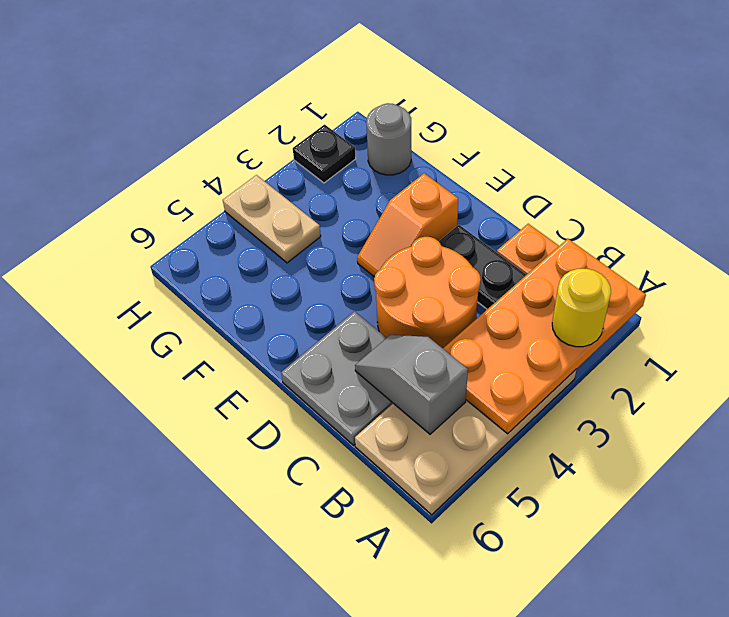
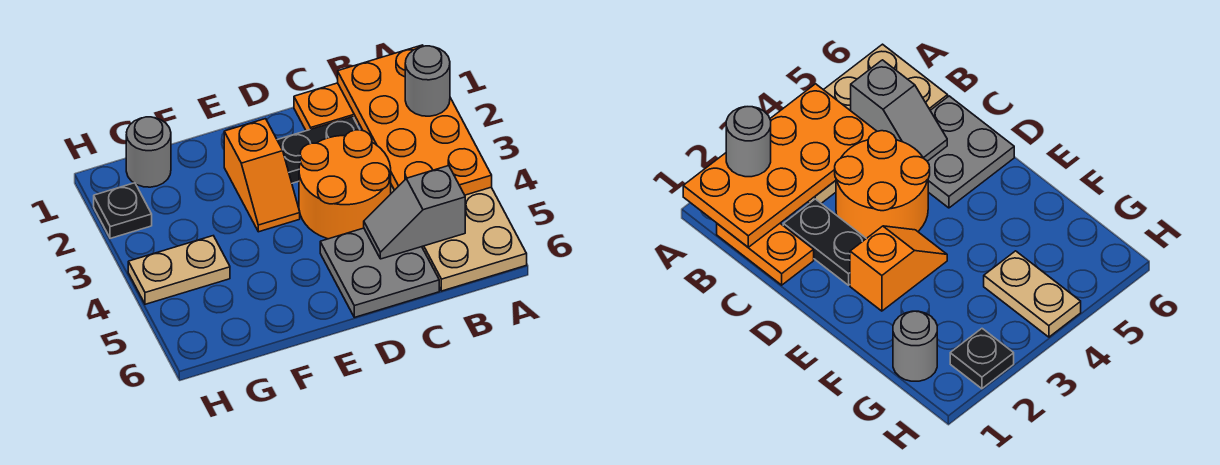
yellow 1x1 round brick [552,269,611,347] -> grey 1x1 round brick [405,46,450,116]

